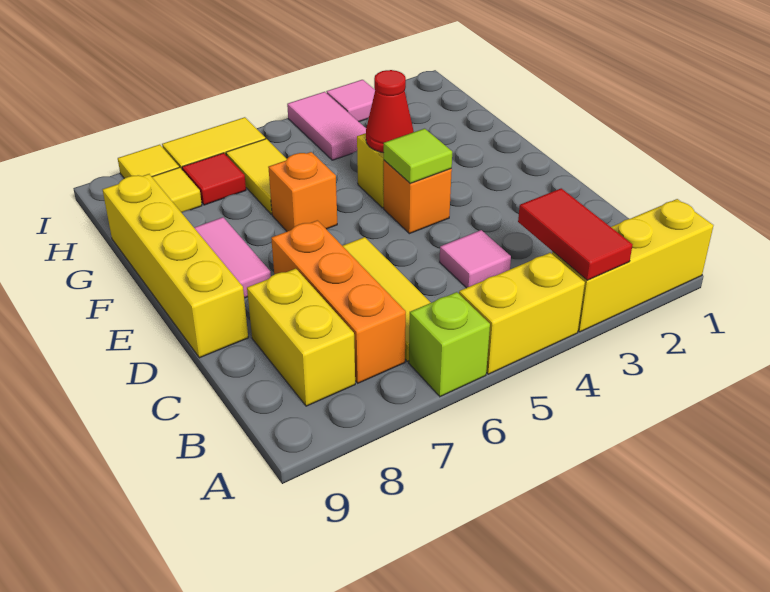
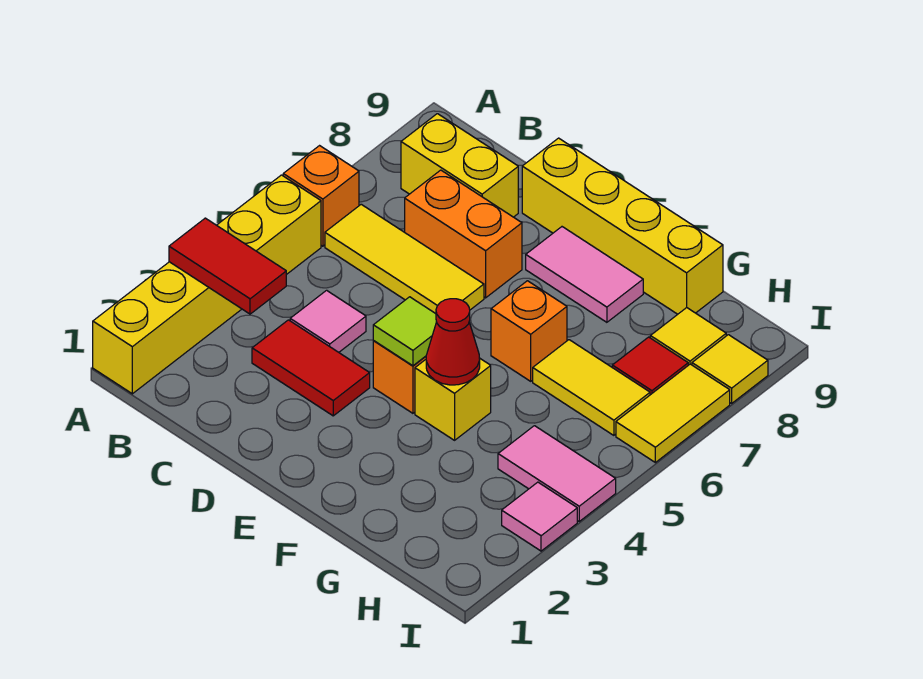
lime 1x1 brick [409,292,490,397] -> orange 1x1 brick [283,146,359,246]
orange 1x3 brick [271,220,406,383] -> orange 1x2 brick [405,170,522,298]
none -> red 1x2 tile [252,320,370,416]

